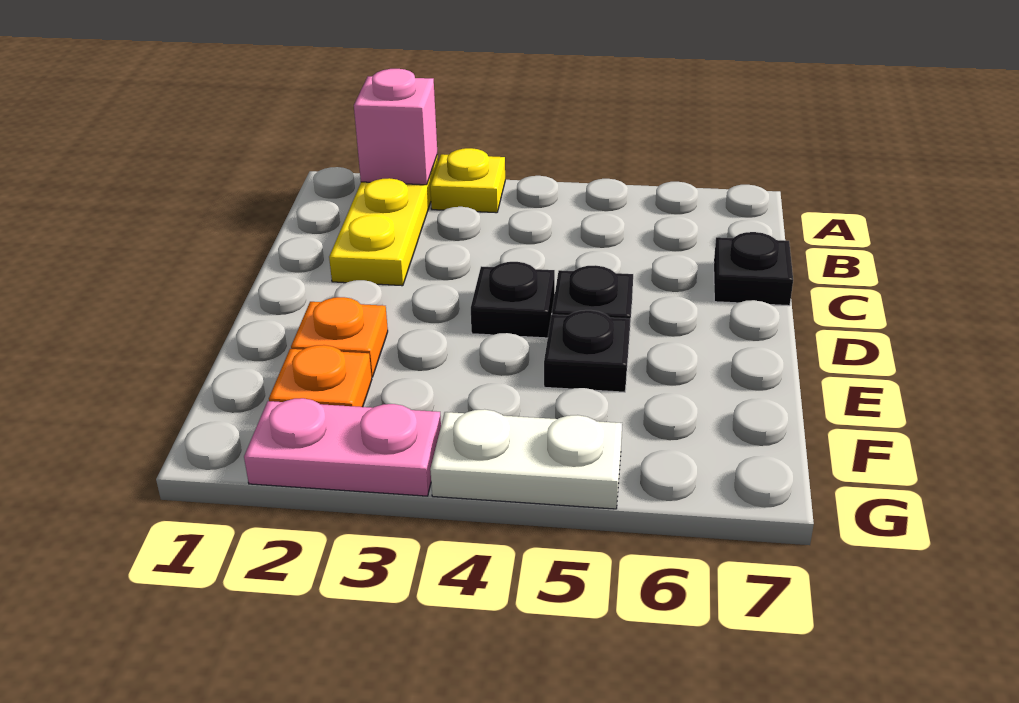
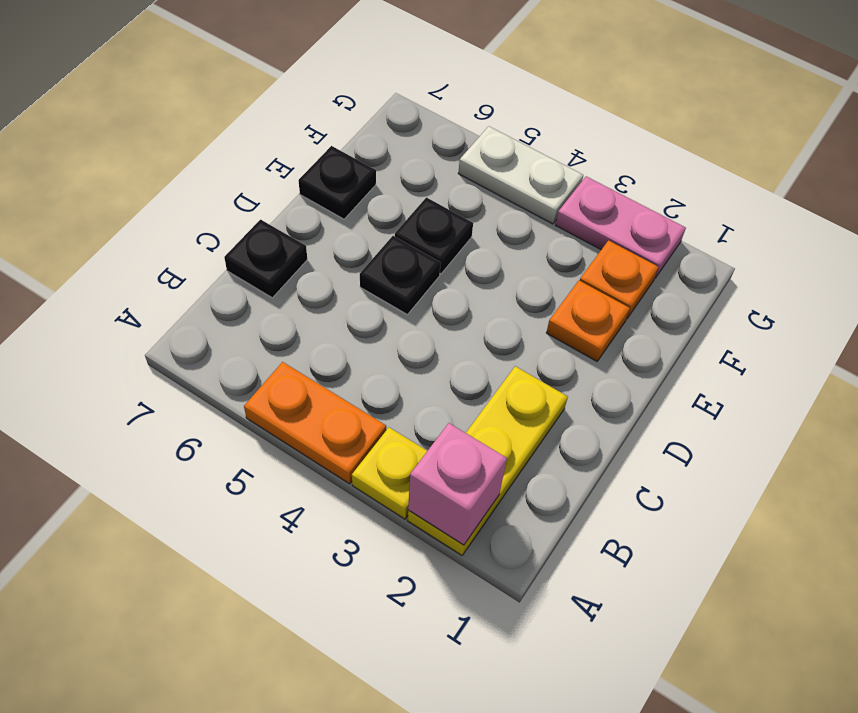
none -> orange 1x2 plate [244,362,386,484]
black 1x1 plate [471,262,555,338] -> black 1x1 plate moved to [298,146,376,219]

